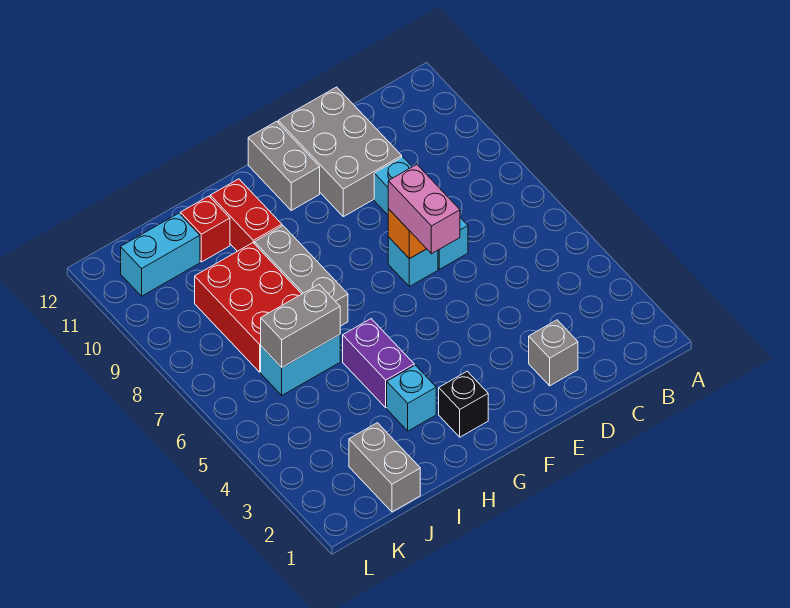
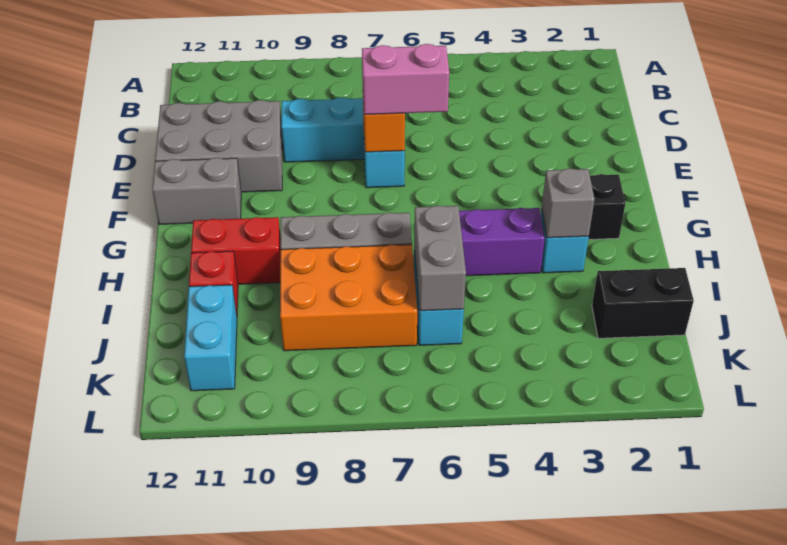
grey 1x1 brick [529,320,578,386] -> grey 1x1 brick moved to [542,168,594,238]
red 2x3 brick [195,243,301,372] -> orange 2x3 brick [280,245,417,351]
grey 1x2 brick [349,423,420,512] -> black 1x2 brick [592,268,694,338]

